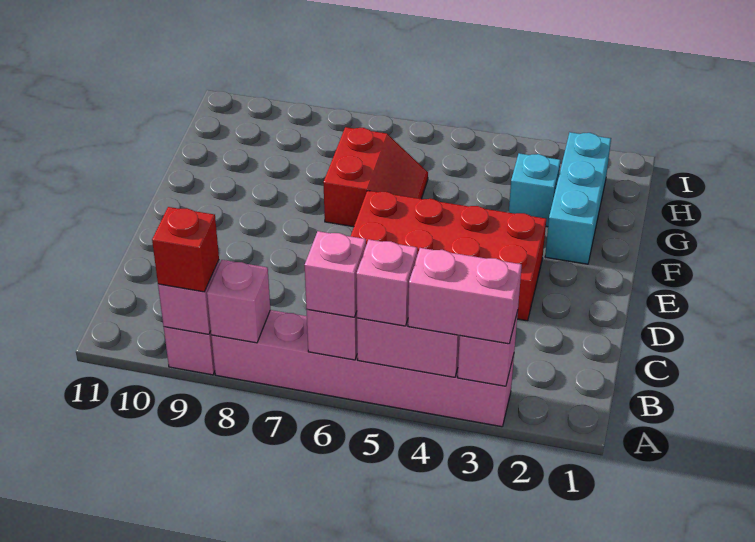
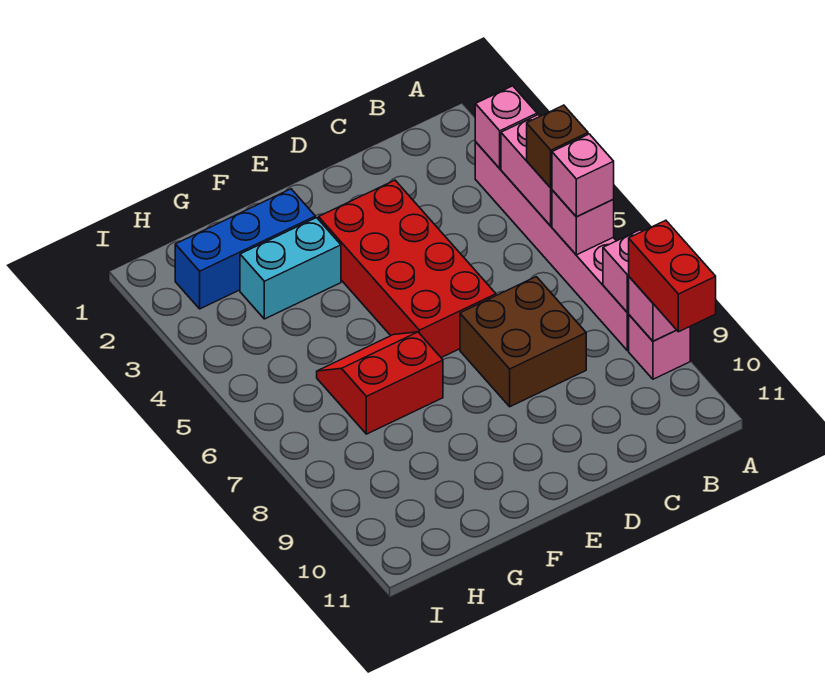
pink 1x2 brick [408,248,522,344] -> none
pink 1x1 brick [356,240,417,326] -> brown 1x1 brick [527,105,588,188]
red 1x1 brick [152,207,219,292] -> red 1x2 brick [629,220,716,332]
none -> brown 2x2 brick [460,277,586,407]
cyan 1x3 brick [545,132,611,264] -> blue 1x3 brick [175,189,315,309]
cyan 1x1 brick [509,153,561,227] -> cyan 1x2 brick [240,218,341,319]

